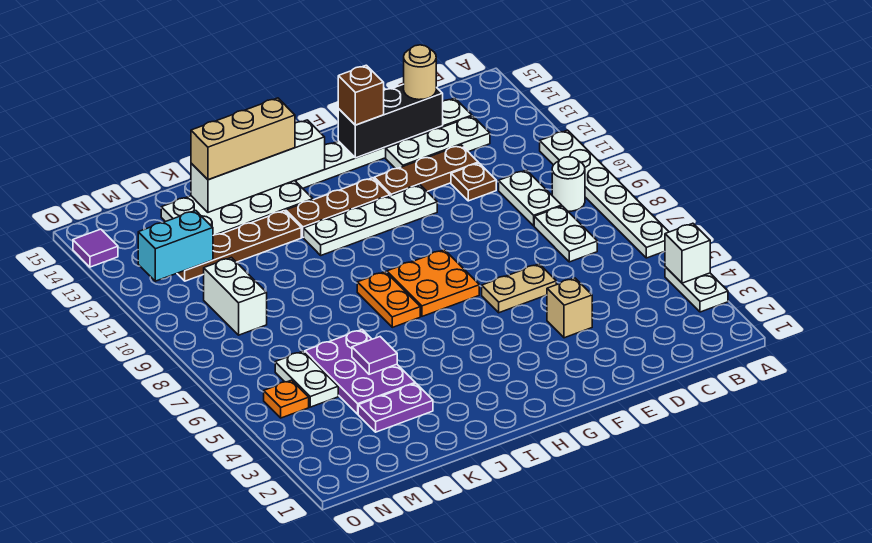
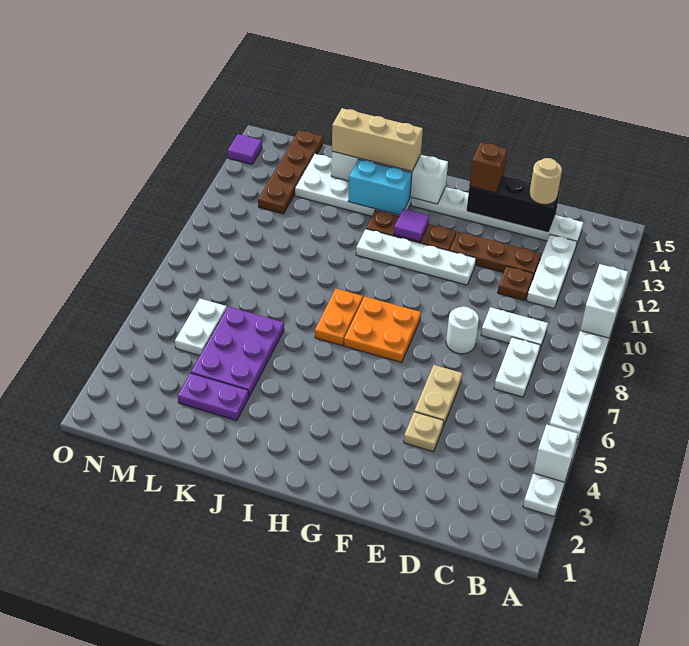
white 1x1 round brick [552,157,585,211] -> white 1x1 round brick moved to [446,307,479,354]
white 1x2 plate [499,170,562,226] -> white 1x2 plate turned to [481,307,548,349]
white 1x3 plate [386,116,490,169] -> white 1x3 plate turned to [527,234,577,308]
tan 1x1 brick [547,278,592,338] -> tan 1x1 plate [404,412,444,452]
tan 1x2 plate [482,264,556,313] -> tan 1x2 plate turned to [414,365,462,426]
brown 1x4 plate [177,211,301,281] -> brown 1x4 plate turned to [258,130,323,214]
purple 1x1 tile [352,337,397,374] -> purple 1x1 tile moved to [394,209,429,242]
white 1x2 brick [203,258,267,335] -> white 1x2 brick moved to [580,264,628,338]
cyan 1x2 brick [138,211,213,281] -> cyan 1x2 brick moved to [348,159,412,215]
orange 1x1 plate [264,380,309,418] -> none

